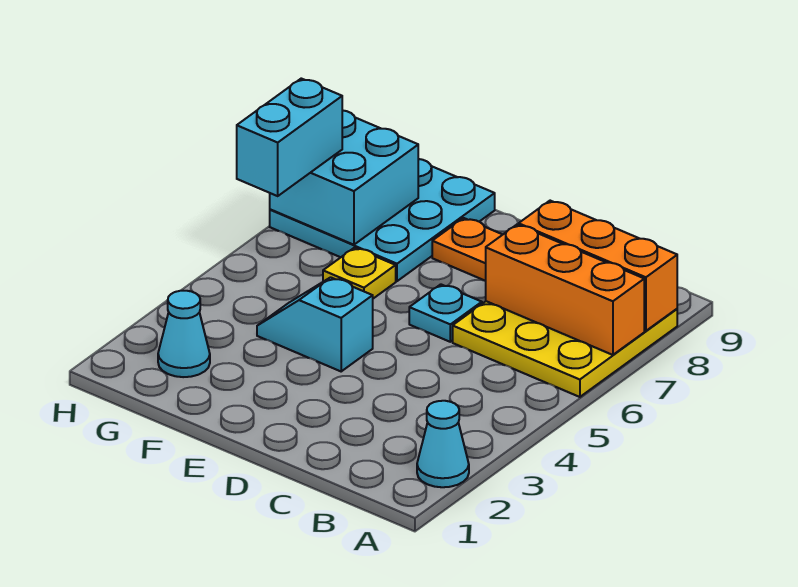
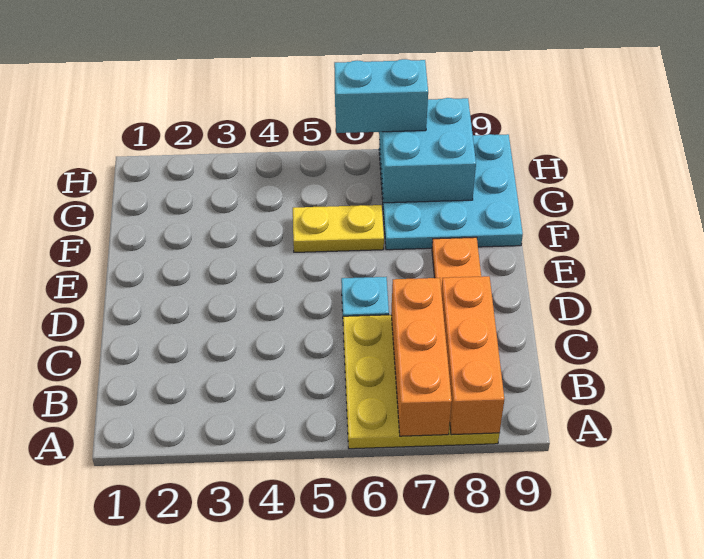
cyan 1x1 cone [417,401,469,487] -> none
cyan 1x2 slope [257,277,373,371] -> none
yellow 1x1 plate [323,248,396,299] -> yellow 1x2 plate [293,205,384,252]
cyan 1x1 cone [158,291,210,377] -> none

